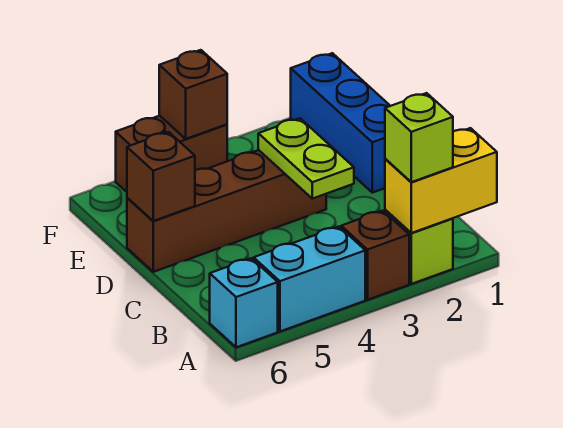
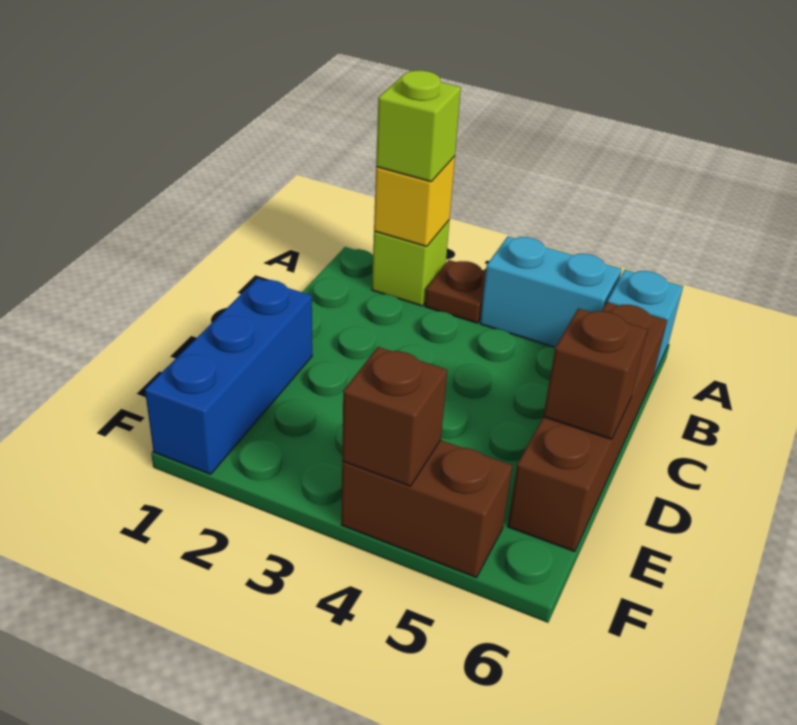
yellow 1x2 brick [385,128,497,233] -> yellow 1x1 brick [374,156,455,247]
brown 1x1 brick [341,211,409,300] -> brown 1x1 plate [425,260,486,323]
lime 1x2 plate [258,118,354,199] -> none
brown 1x4 brick [127,150,326,272] -> brown 1x4 brick turned to [508,302,667,552]

